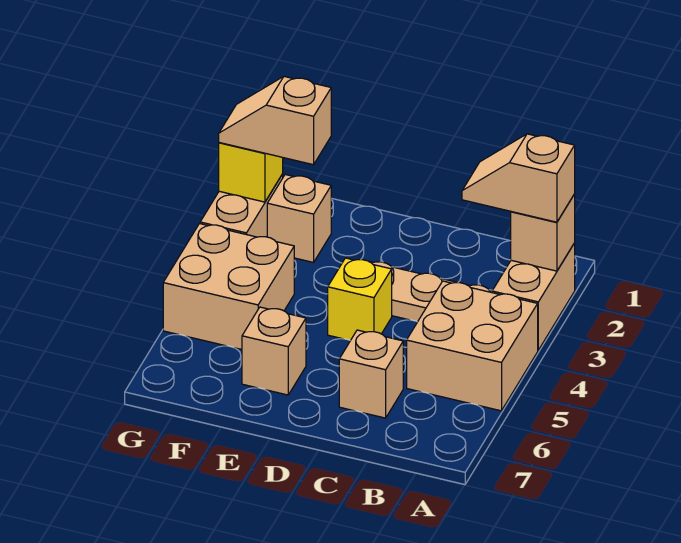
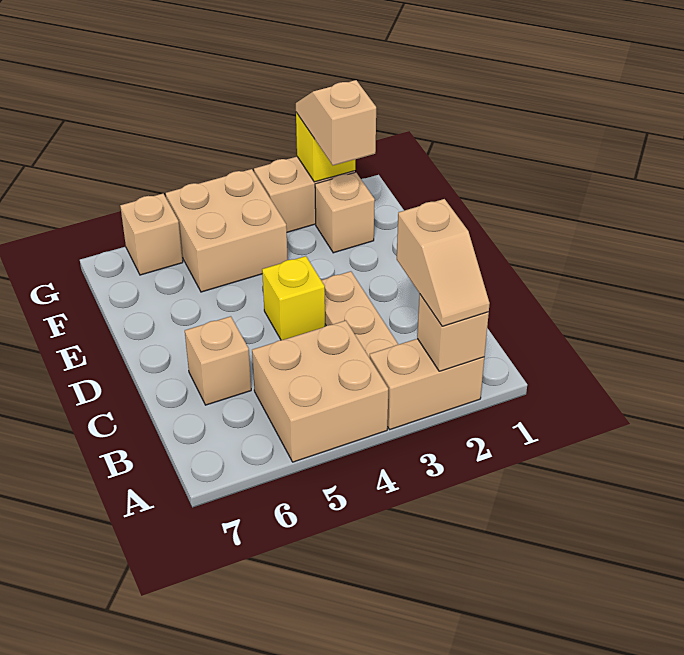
tan 1x2 slope [462,134,575,222] -> tan 1x2 slope turned to [397,199,490,326]
tan 1x1 brick [242,307,306,395] -> tan 1x1 brick moved to [120,194,183,275]

